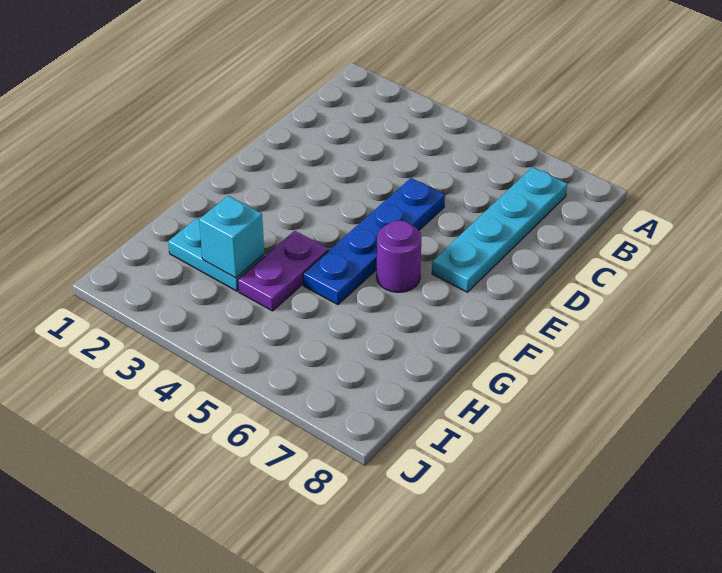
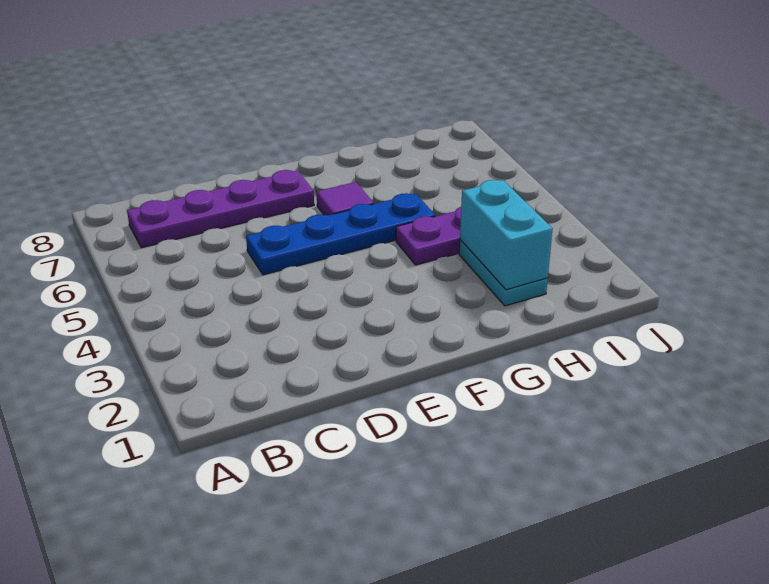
cyan 1x4 plate [432,167,567,292] -> purple 1x4 plate [127,170,314,248]
purple 1x1 round brick [377,221,421,292] -> purple 1x1 tile [317,182,374,216]
cyan 1x1 brick [199,196,264,278] -> cyan 1x2 brick [460,180,553,290]

